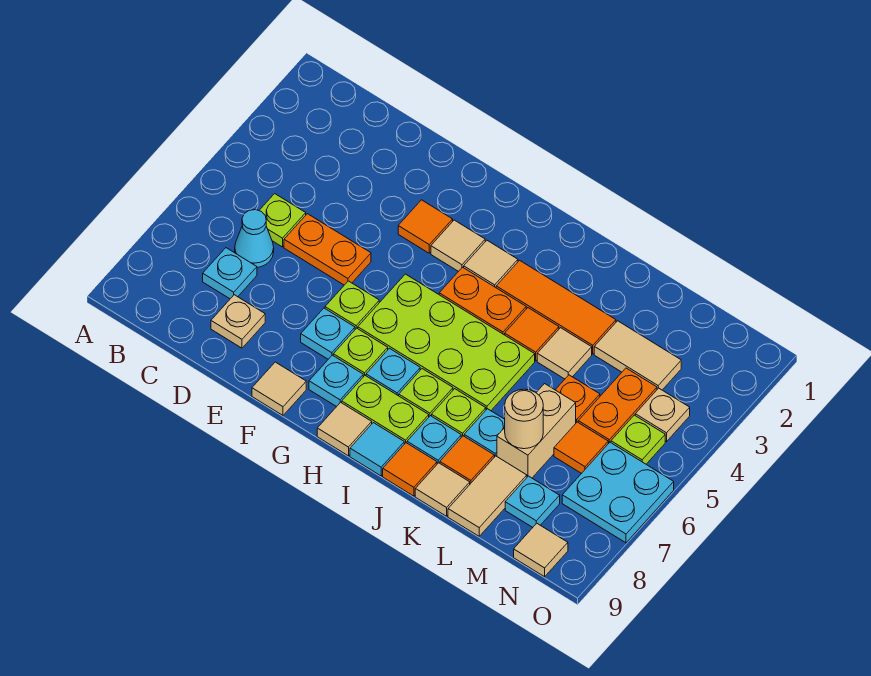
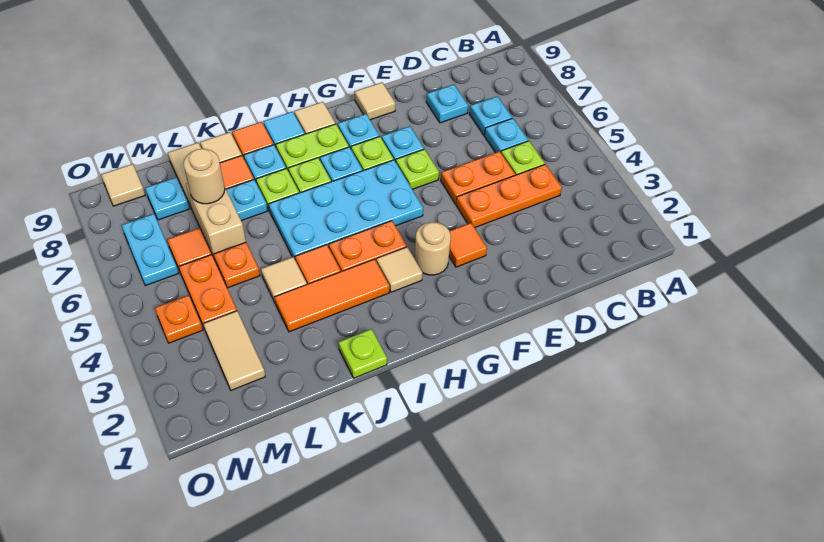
none -> orange 1x3 plate [456,164,562,228]
cyan 1x1 cone [235,210,274,267] -> cyan 1x1 plate [485,118,528,153]
tan 1x1 plate [211,295,265,348] -> cyan 1x1 plate [426,85,468,123]
tan 1x1 tile [431,220,485,271] -> tan 1x1 round brick [415,222,451,275]
lime 2x4 plate [358,274,535,411] -> cyan 2x4 plate [269,160,423,261]
tan 1x2 tile [594,321,681,390] -> tan 1x2 tile turned to [203,311,265,390]
tan 1x1 plate [635,388,690,442] -> orange 1x1 plate [155,295,203,343]
lime 1x1 plate [611,415,665,464] -> lime 1x1 plate moved to [339,329,387,378]
cyan 2x2 plate [562,442,674,543] -> cyan 1x2 plate [121,214,179,286]

